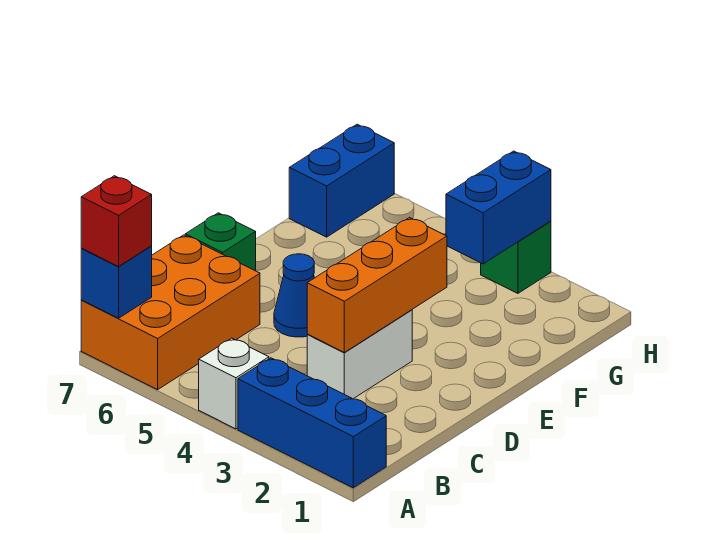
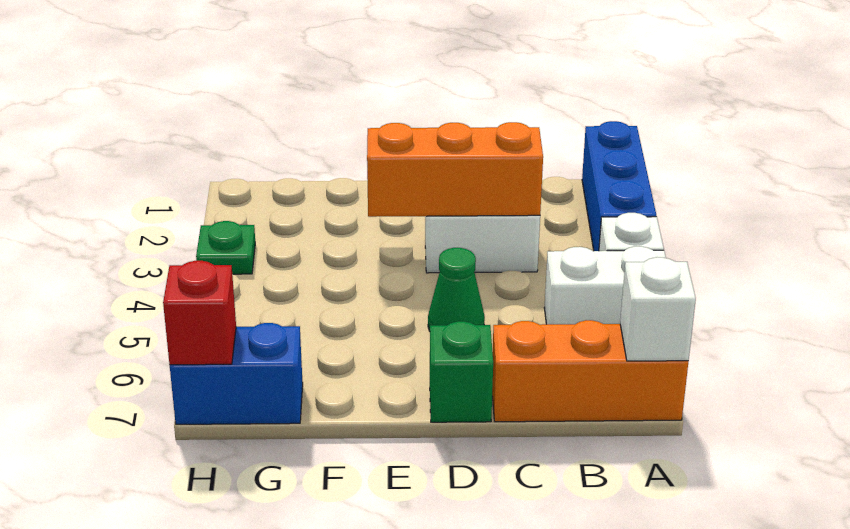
none -> white 1x2 brick [544,246,666,324]
orange 2x3 brick [81,235,260,390] -> orange 1x3 brick [492,320,688,422]
blue 1x1 brick [81,246,152,318] -> white 1x1 brick [620,257,696,361]
red 1x1 brick [81,176,152,267] -> red 1x1 brick moved to [163,261,236,365]
blue 1x1 cone [274,254,314,337] -> green 1x1 cone [428,248,485,331]
blue 1x2 brick [446,151,551,264] -> none
green 1x1 brick [481,221,551,293] -> green 1x1 plate [196,221,255,274]

